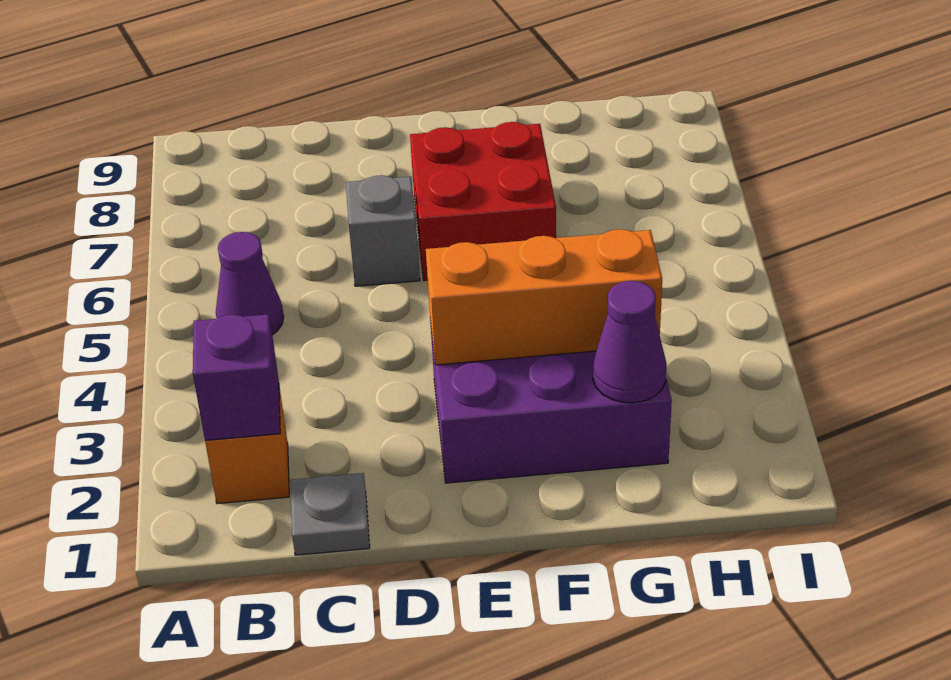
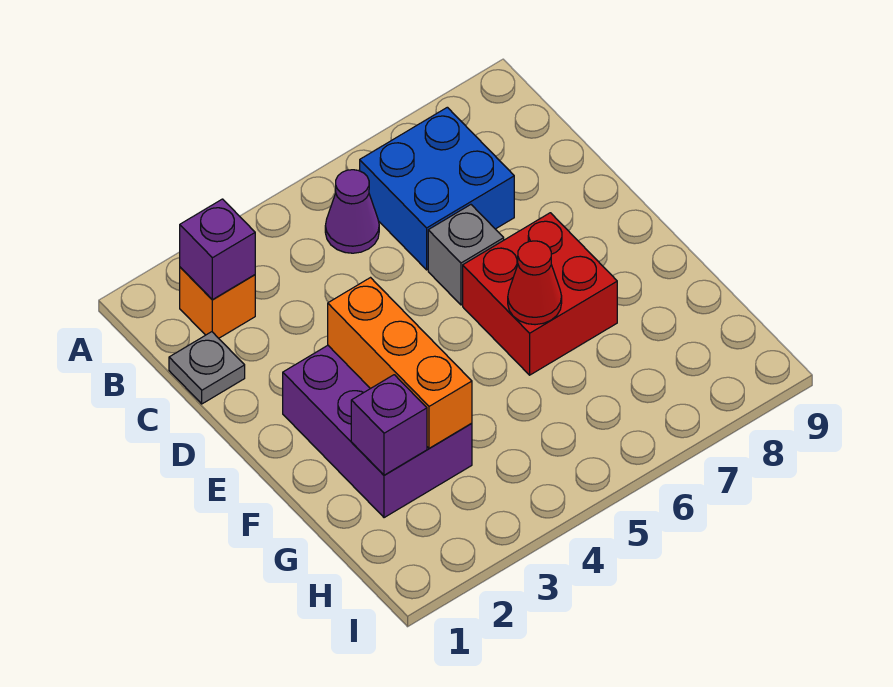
none -> blue 2x2 brick [360,107,514,270]
none -> red 1x1 cone [508,241,562,325]
purple 1x1 cone [593,281,666,403] -> purple 1x1 brick [351,375,427,475]

